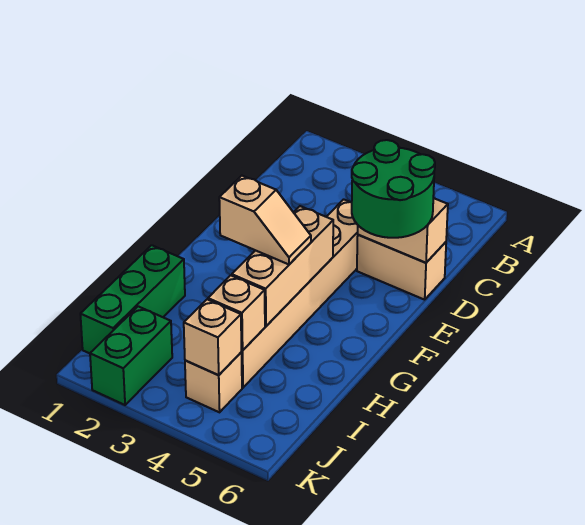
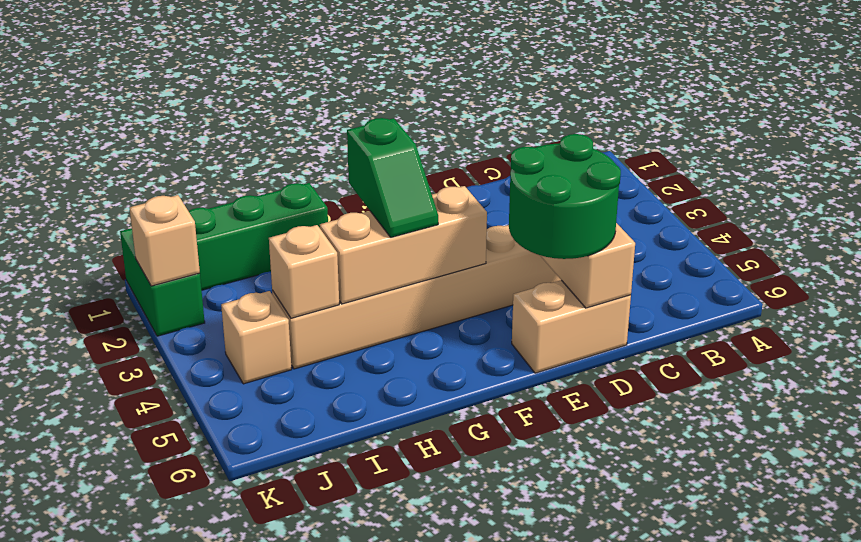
tan 1x2 brick [357,235,446,300] -> tan 1x2 brick turned to [512,280,631,373]
tan 1x2 slope [219,176,311,264] -> green 1x2 slope [347,118,438,237]
green 1x2 brick [90,306,172,405] -> green 1x2 brick turned to [120,228,205,336]
tan 1x1 brick [184,299,241,375] -> tan 1x1 brick moved to [130,195,200,286]

